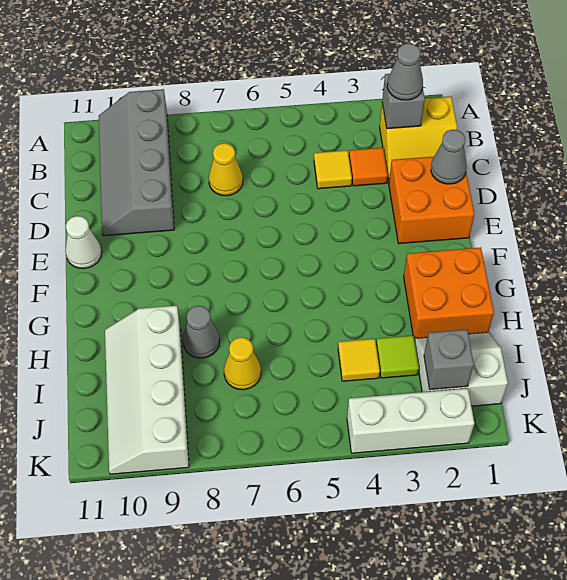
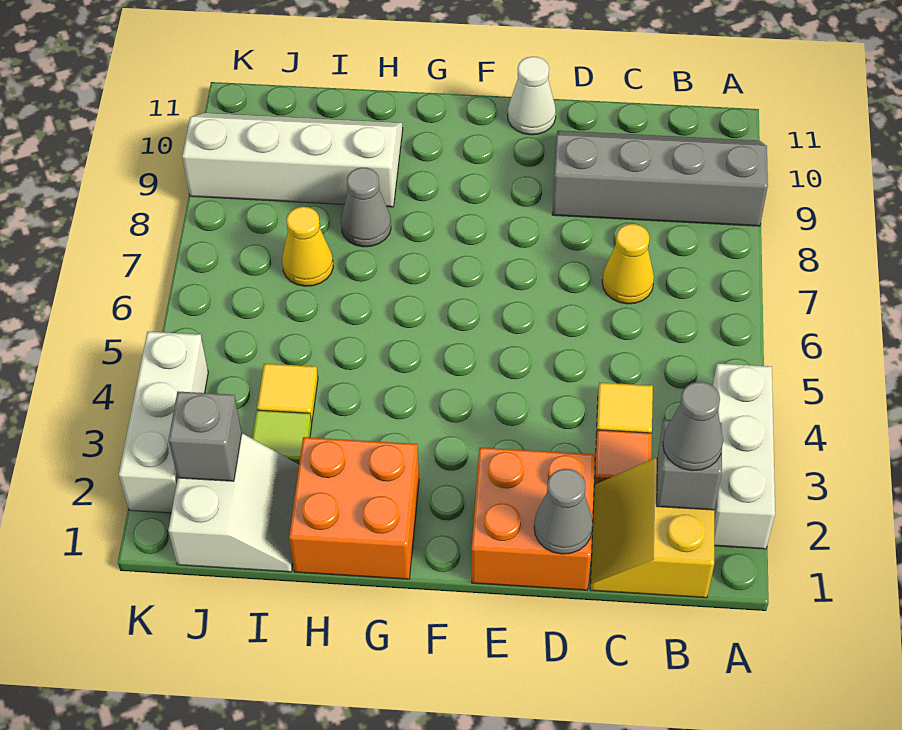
none -> white 1x3 brick [713,363,775,549]

